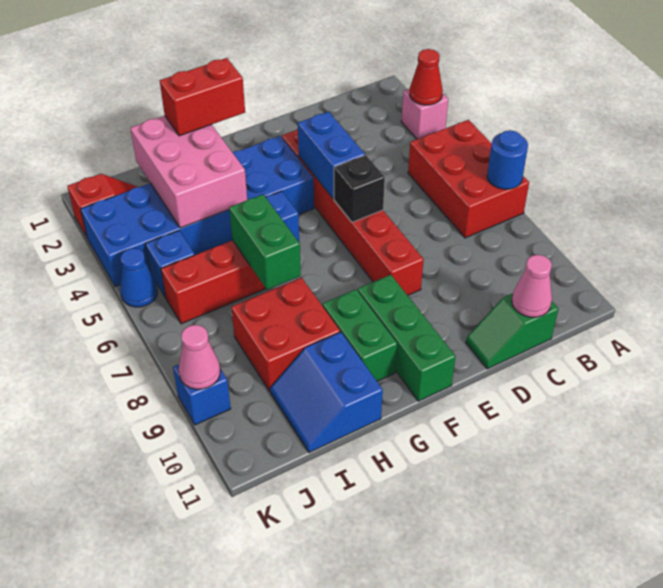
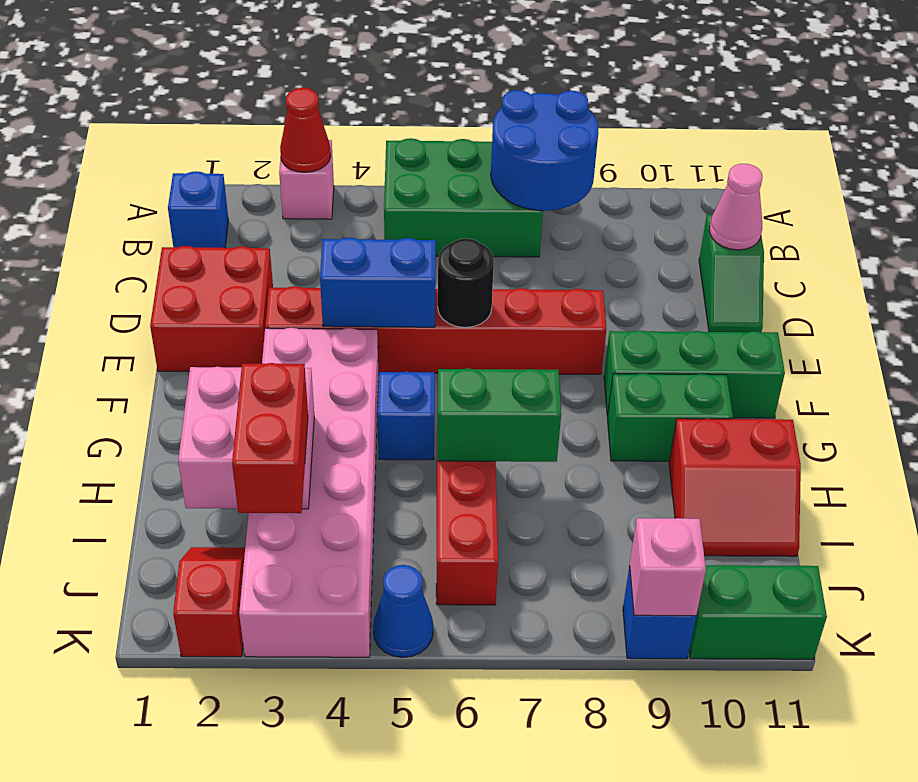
red 2x3 brick [408,120,529,238] -> green 2x3 brick [384,138,543,257]
blue 1x1 round brick [487,130,528,189] -> blue 2x2 round brick [491,90,599,211]
black 1x1 brick [334,155,385,222] -> black 1x1 round brick [438,239,494,327]
blue 2x6 brick [81,136,314,287] -> pink 2x6 brick [239,328,379,657]
red 1x2 brick [160,58,245,136] -> red 1x2 brick moved to [232,363,308,513]
pink 2x3 brick [130,116,247,228] -> pink 2x2 brick [178,367,314,509]
red 2x2 brick [231,278,340,391] -> red 2x2 brick moved to [150,246,273,371]
blue 2x2 slope [270,332,383,453] -> red 2x2 slope [669,419,801,556]
blue 1x1 brick [145,231,195,298] -> blue 1x1 brick moved to [168,171,228,248]
pink 1x1 cone [179,325,220,389] -> pink 1x1 brick [630,518,706,616]
none -> green 1x2 brick [689,565,827,659]

